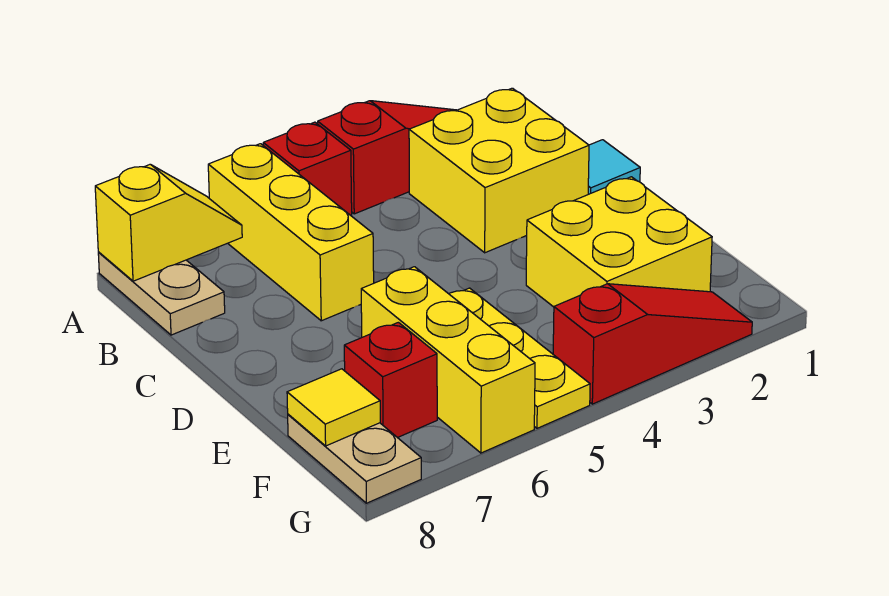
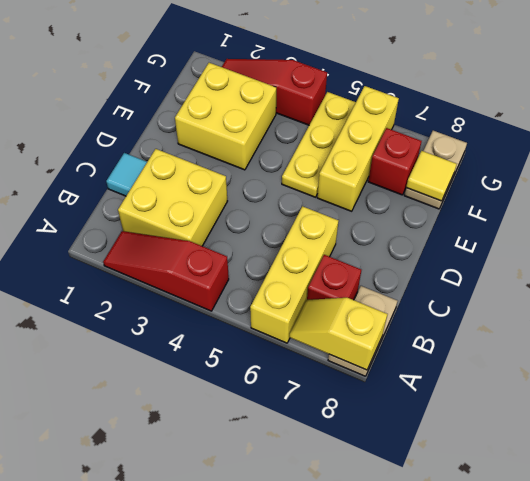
red 1x1 brick [263,122,352,215] -> red 1x1 brick moved to [307,255,361,300]

